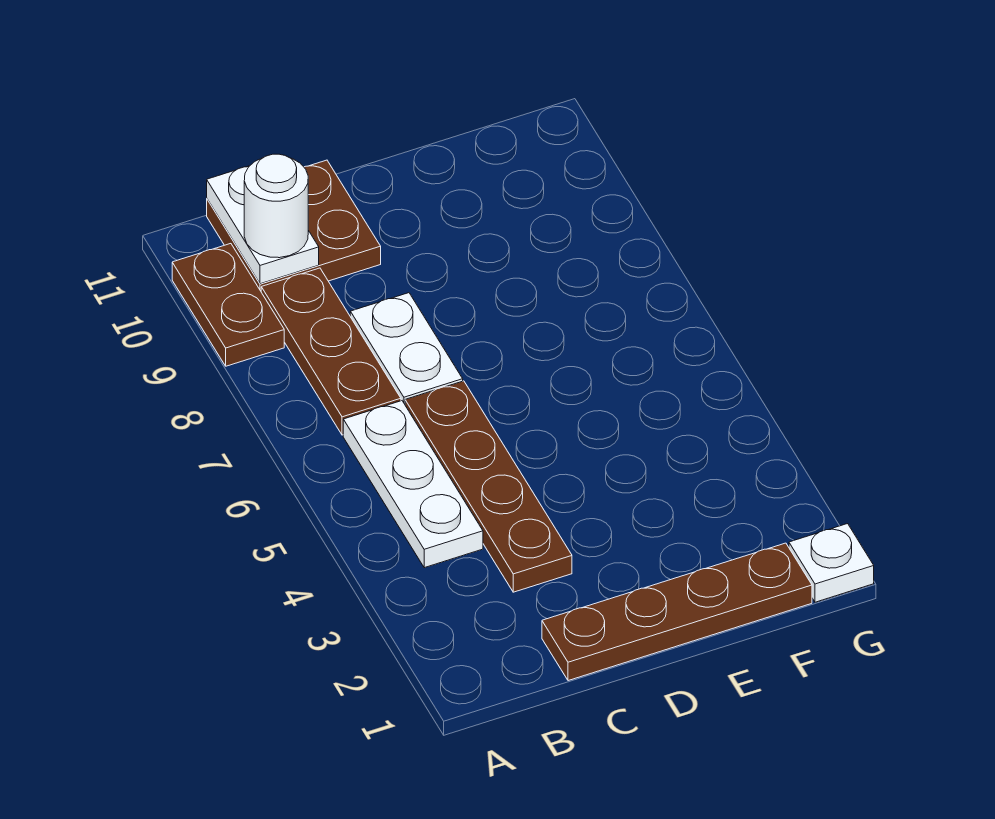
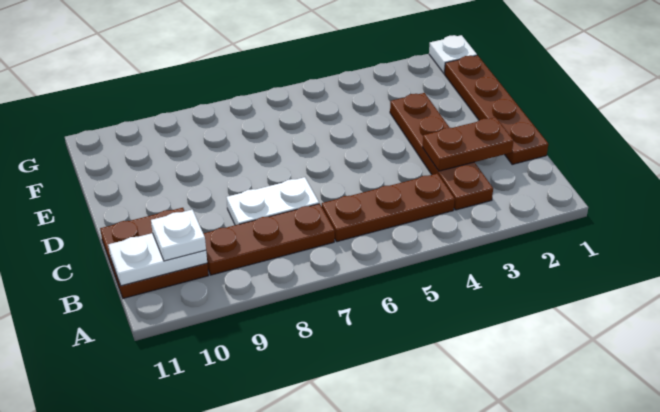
brown 1x2 plate [172,244,284,366] -> brown 1x2 plate moved to [422,117,514,171]
white 1x3 plate [343,401,483,568] -> brown 1x3 plate [322,174,455,242]
white 1x1 round brick [244,154,308,258] -> white 1x1 plate [151,210,206,261]
brown 1x4 plate [405,381,572,592] -> brown 1x4 plate turned to [390,93,493,210]

